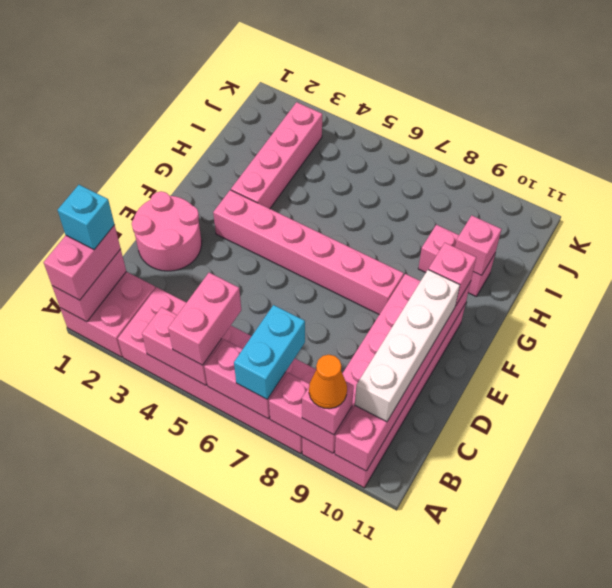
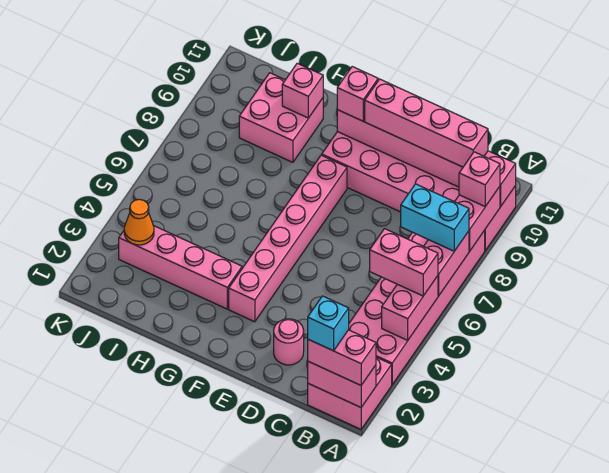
orange 1x1 cone [309,355,347,409] -> orange 1x1 cone moved to [124,199,154,245]
white 1x4 brick [355,270,460,422] -> pink 1x4 brick [365,79,488,167]
pink 2x2 round brick [132,191,202,271] -> pink 1x1 round brick [274,319,304,365]
pink 1x2 brick [418,225,495,296] -> pink 2x2 brick [239,73,323,162]

